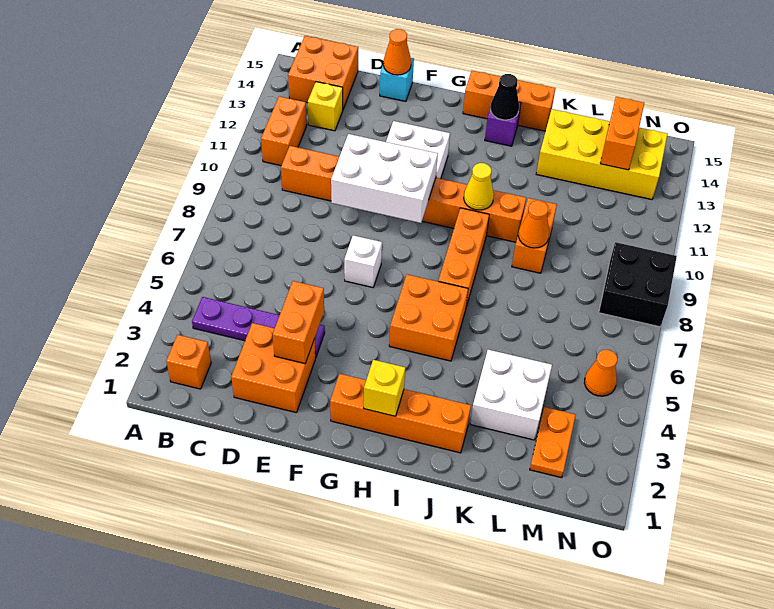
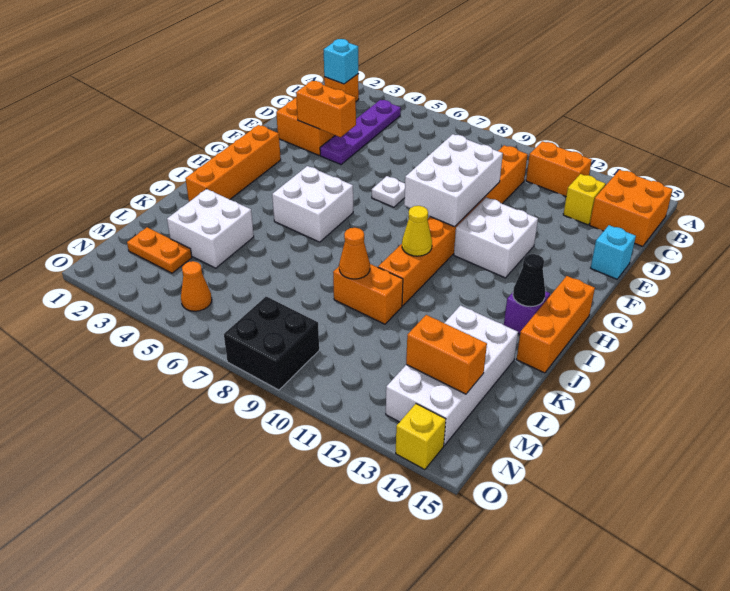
none -> cyan 1x1 brick [323,39,358,84]
orange 1x1 cone [383,29,411,75] -> none
white 1x1 brick [344,235,382,287] -> white 1x1 plate [372,176,405,207]
yellow 1x1 brick [364,360,405,416] -> yellow 1x1 brick moved to [396,404,446,470]
orange 2x2 brick [389,275,468,361] -> white 2x2 brick [272,166,353,242]
orange 1x3 brick [438,208,489,307] -> none
yellow 2x4 brick [536,109,667,200] -> white 2x4 brick [386,305,518,446]

